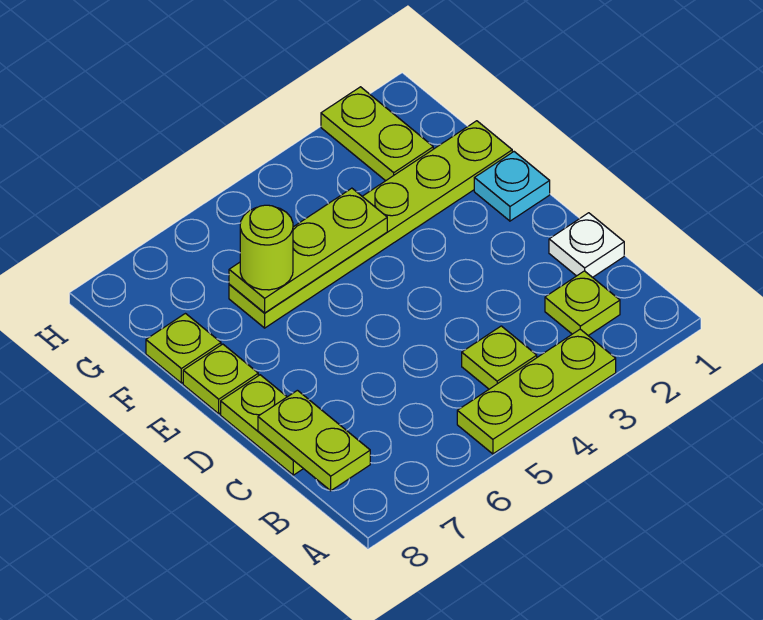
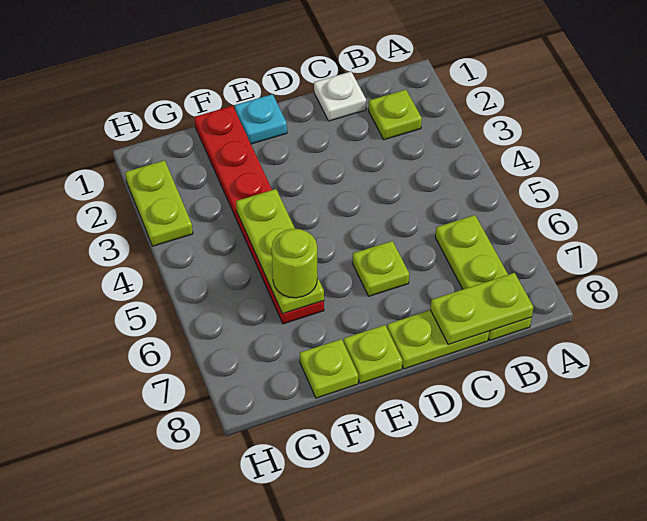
lime 1x3 plate [457,329,616,454] -> lime 1x3 plate moved to [435,215,532,340]
lime 1x1 plate [462,326,537,389] -> lime 1x1 plate moved to [352,241,409,296]
lime 1x6 plate [229,121,512,328] -> red 1x6 plate [194,106,324,324]
lime 1x2 plate [321,87,433,181] -> lime 1x2 plate turned to [125,160,193,246]

